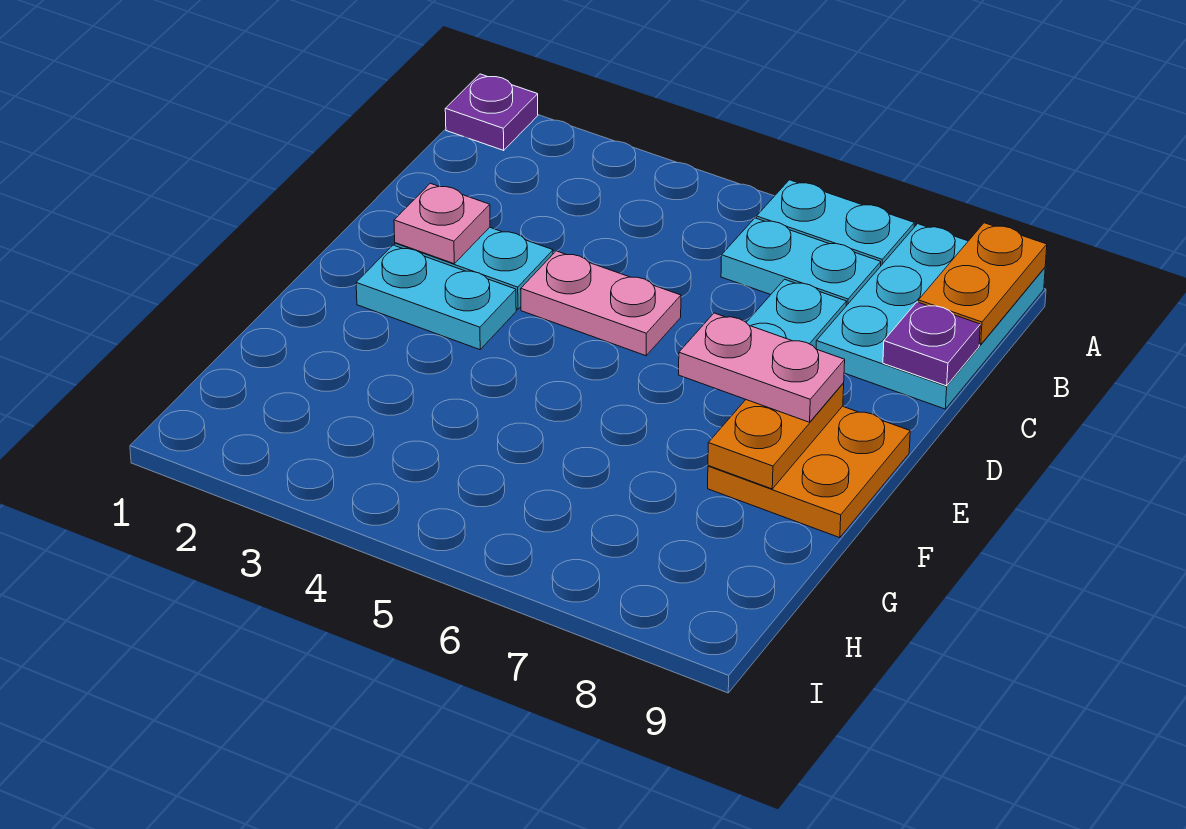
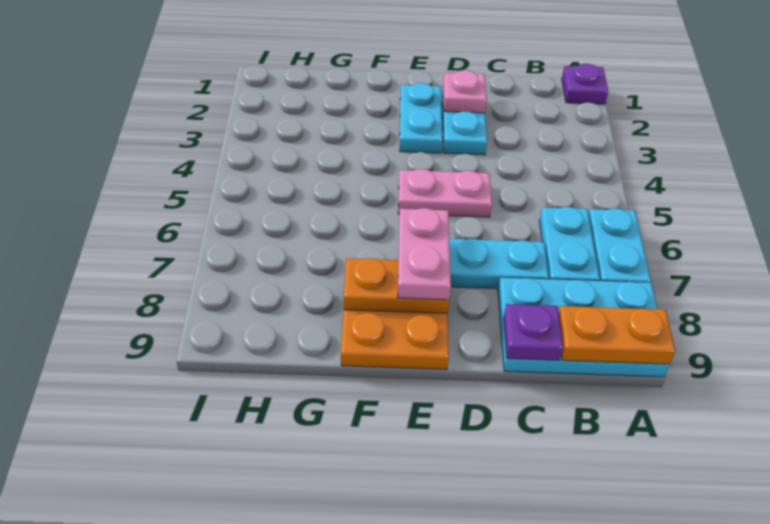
pink 1x2 plate [521,251,681,356] -> pink 1x2 plate turned to [398,169,492,217]

